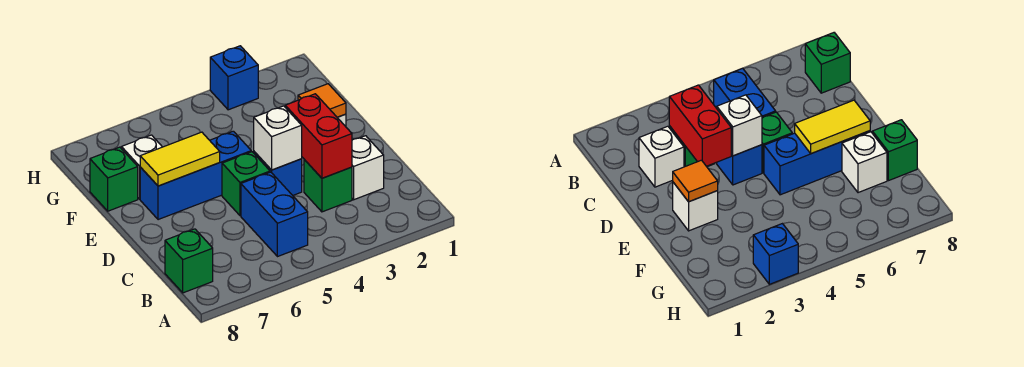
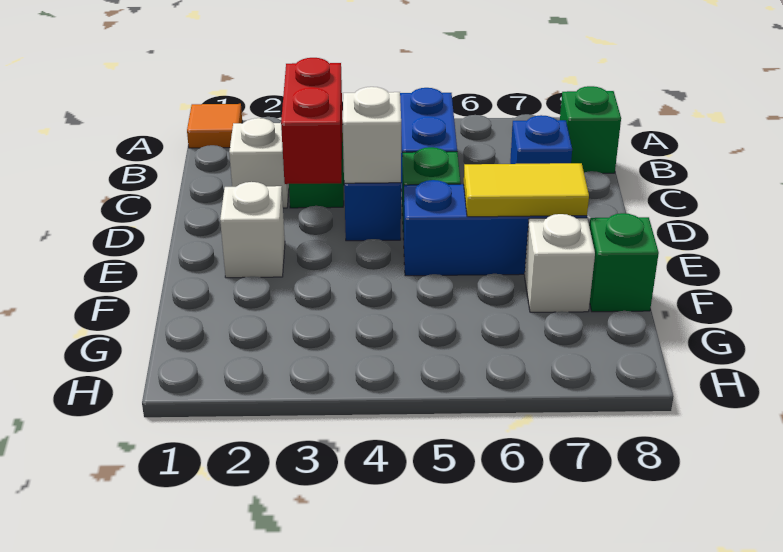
orange 1x1 tile [298,84,346,117] -> orange 1x1 tile moved to [187,104,242,148]
blue 1x1 brick [210,46,259,110] -> blue 1x1 brick moved to [510,115,572,164]

